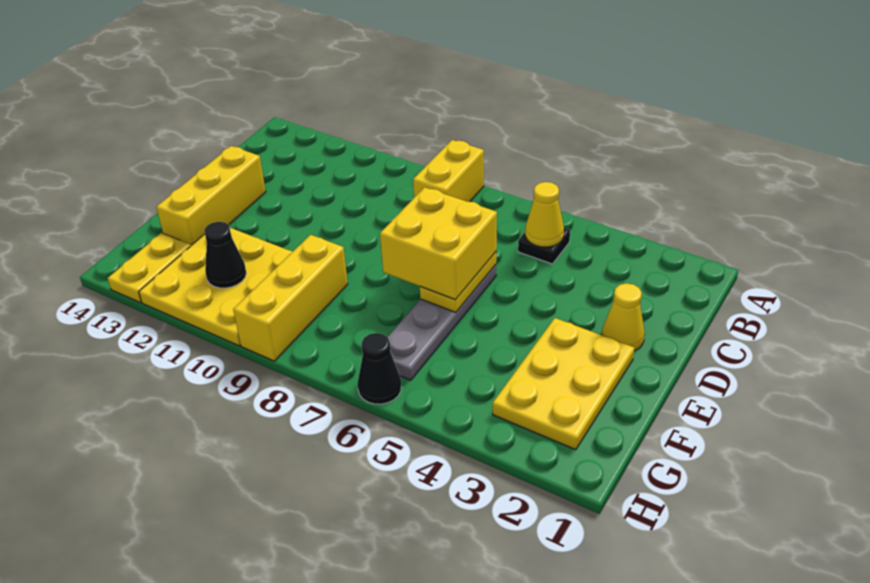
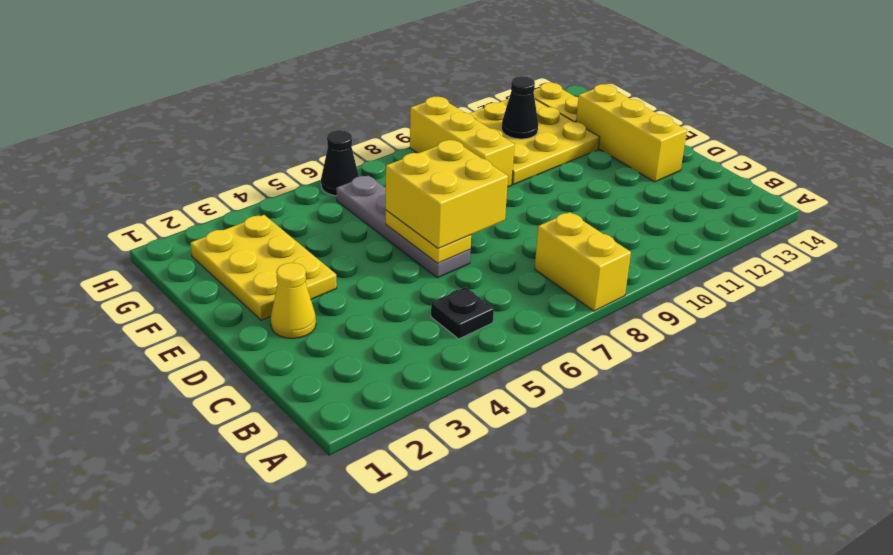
yellow 1x1 cone [525,182,564,247] -> none

